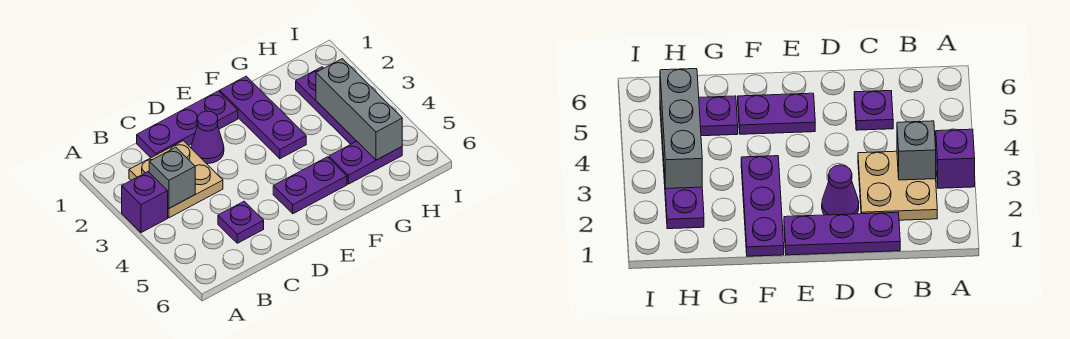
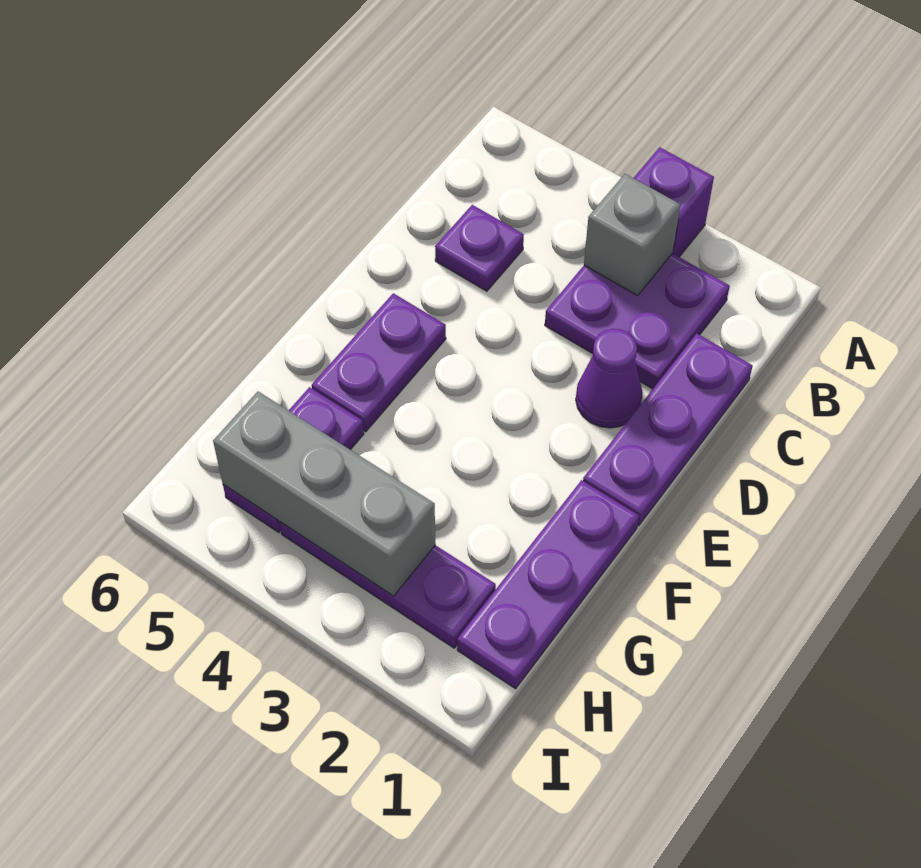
tan 2x2 plate [129,141,223,218] -> purple 2x2 plate [545,253,730,389]
purple 1x3 plate [220,76,306,159] -> purple 1x3 plate turned to [457,480,639,689]

